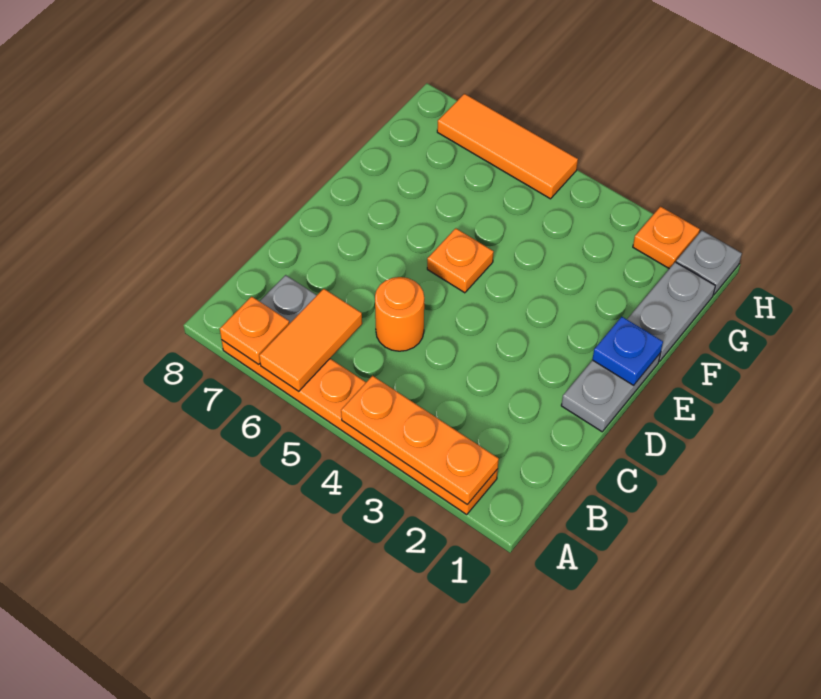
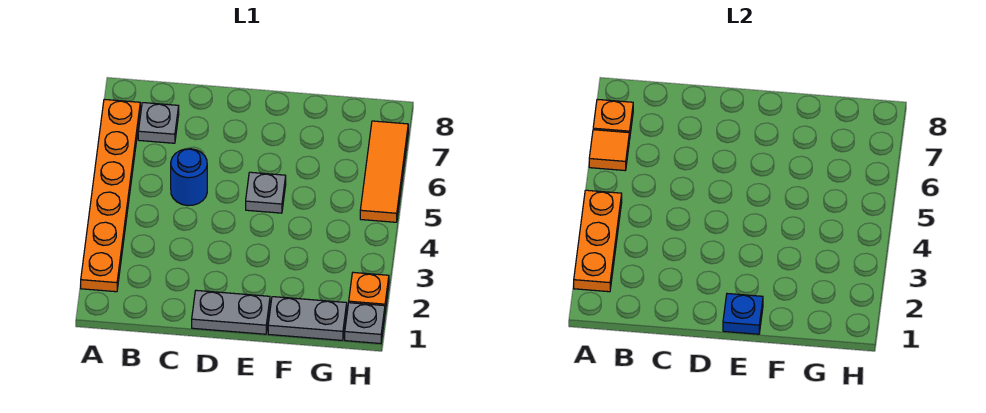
orange 1x2 tile [259,289,362,391] -> orange 1x1 tile [589,130,629,170]
orange 1x1 round brick [375,277,424,351] -> blue 1x1 round brick [171,149,207,206]
orange 1x1 plate [427,228,494,293] -> grey 1x1 plate [246,172,286,213]

